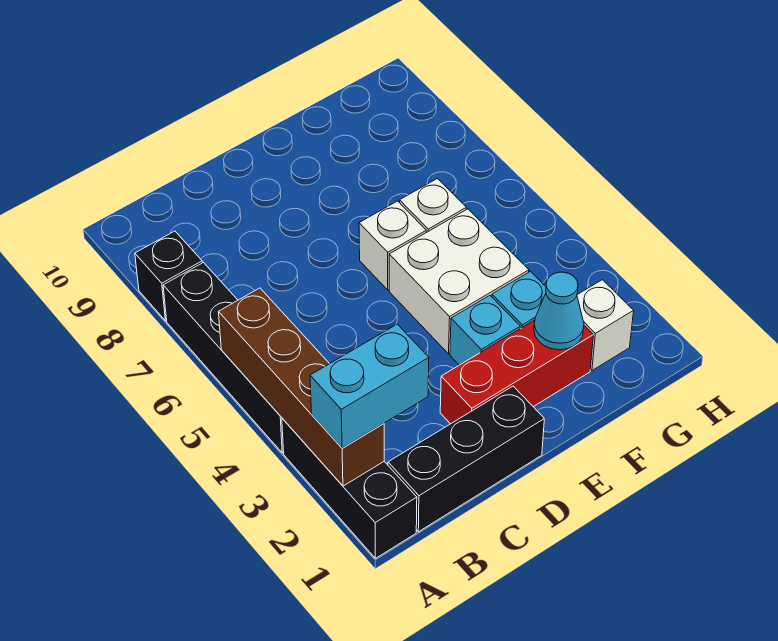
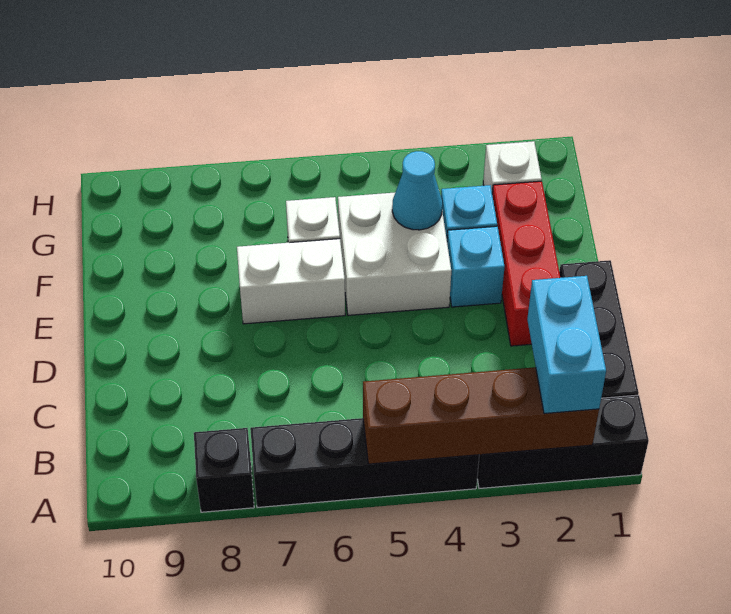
white 1x1 brick [359,201,426,290] -> white 1x2 brick [237,239,345,324]
cyan 1x1 cone [534,272,584,350] -> cyan 1x1 cone moved to [392,151,442,230]

